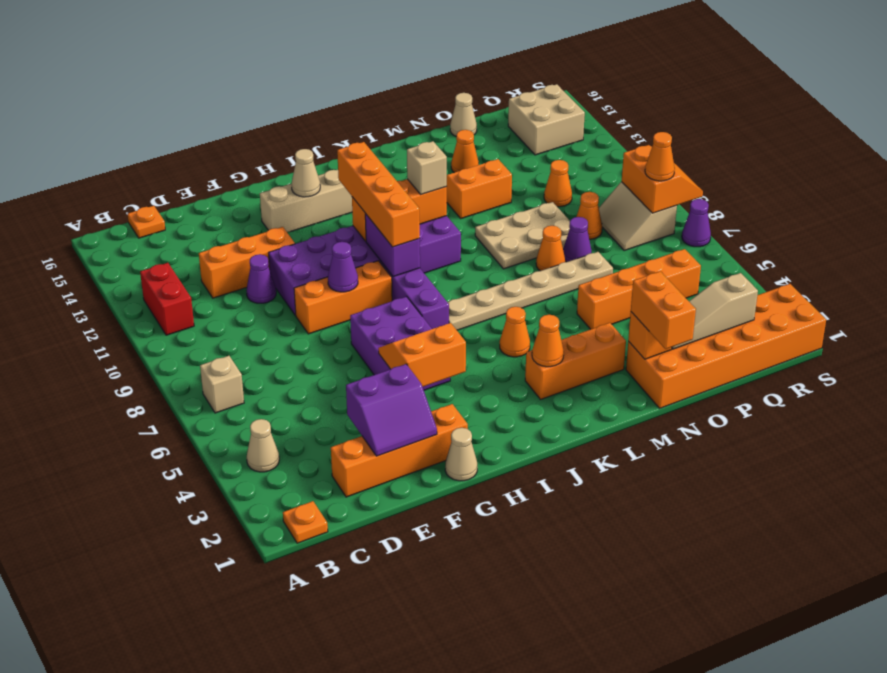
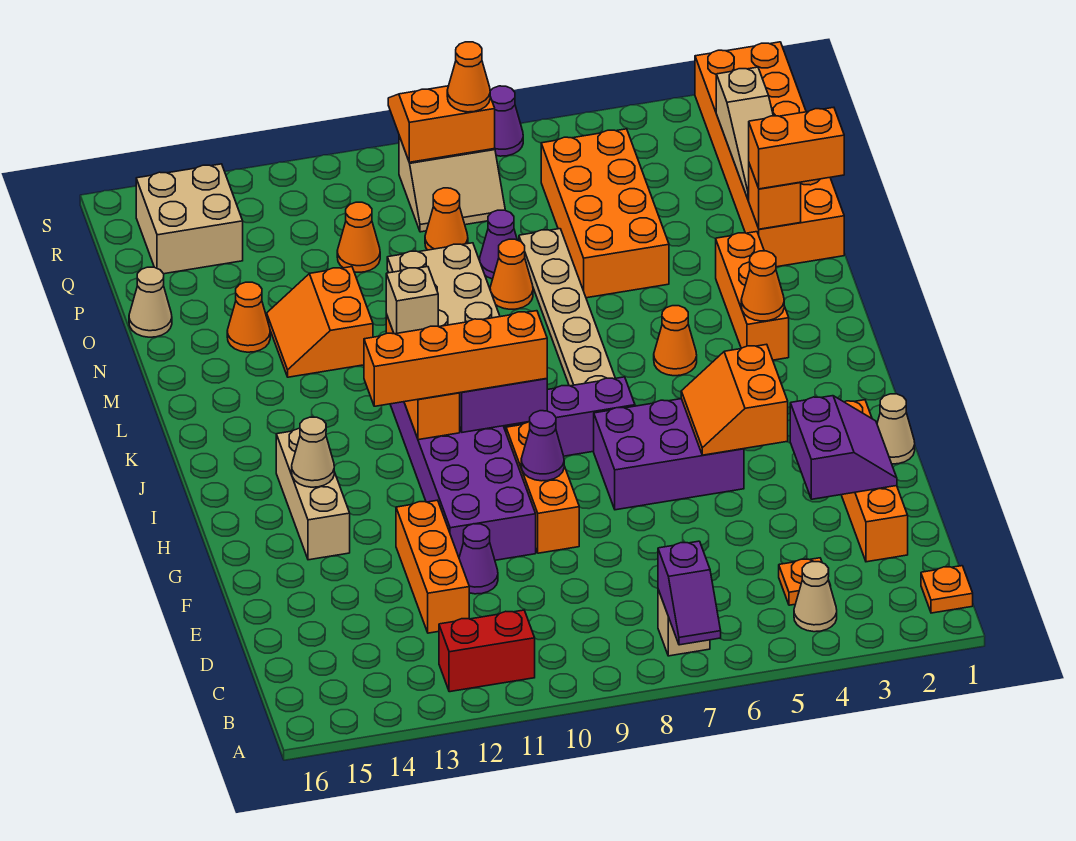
none -> purple 1x2 slope [658,541,721,645]
orange 1x1 plate [127,206,165,238] -> orange 1x1 plate moved to [779,558,831,605]
orange 1x4 brick [577,249,701,329] -> orange 2x4 brick [541,129,669,298]

